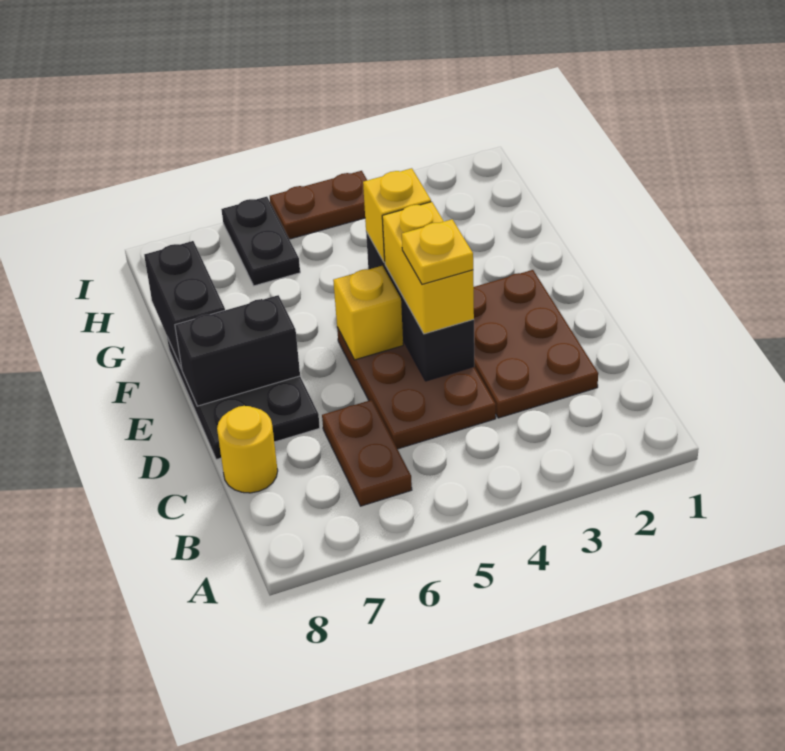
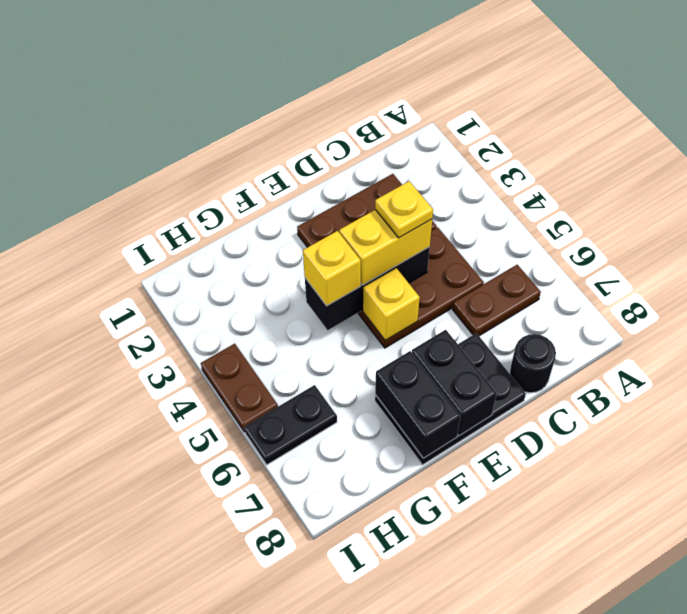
yellow 1x1 round brick [217,406,278,493] -> black 1x1 round brick [510,334,556,393]
black 1x2 brick [144,241,225,369] -> black 1x2 brick turned to [375,351,461,458]

